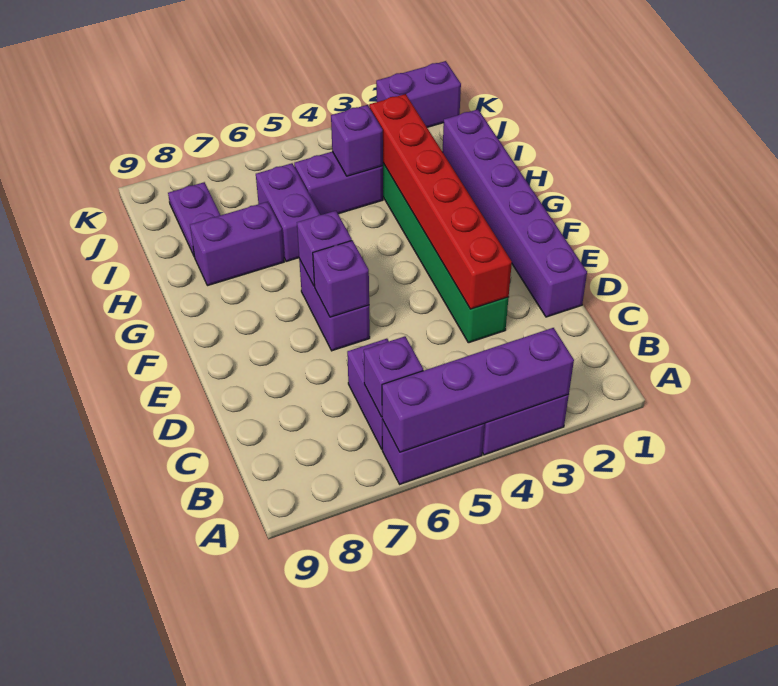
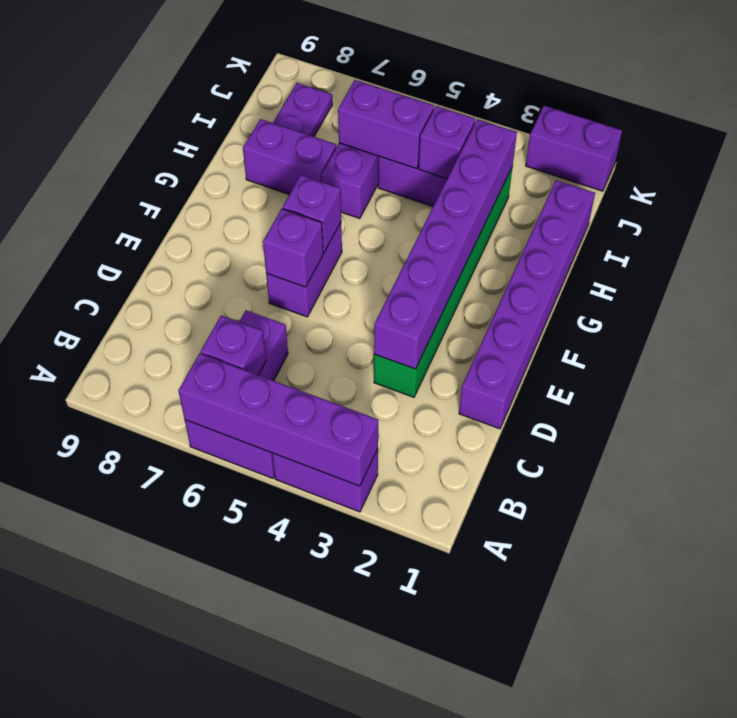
red 1x6 brick [369,94,512,309] -> purple 1x6 brick [374,119,517,369]
none -> purple 1x2 brick [338,80,434,169]

